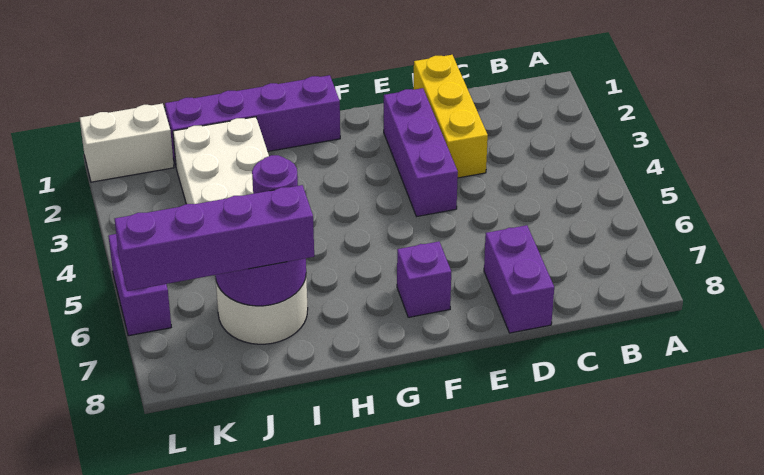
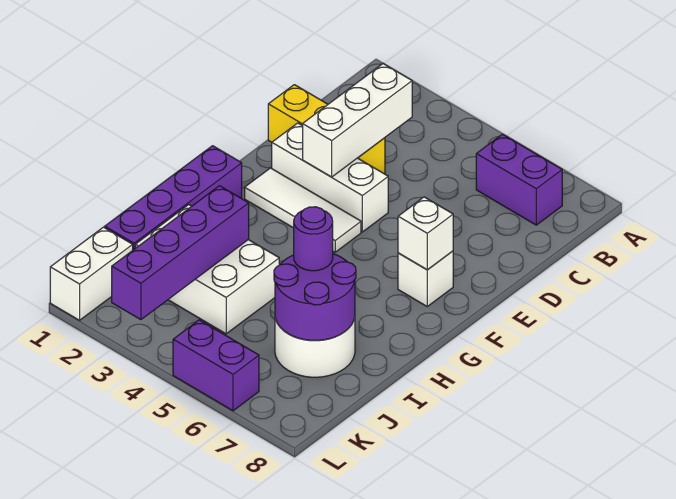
none -> white 1x3 brick [303,64,412,177]
purple 1x2 brick [484,225,554,333] -> purple 1x2 brick moved to [476,134,562,225]
purple 1x3 brick [384,88,458,216] -> white 1x3 brick [272,123,388,232]
none -> white 1x3 tile [245,168,361,252]
purple 1x1 brick [397,242,451,317] -> white 1x1 brick [398,251,453,306]
none -> white 1x1 brick [398,197,453,270]
purple 1x4 brick [115,185,314,291] -> purple 1x4 brick moved to [112,186,249,320]

